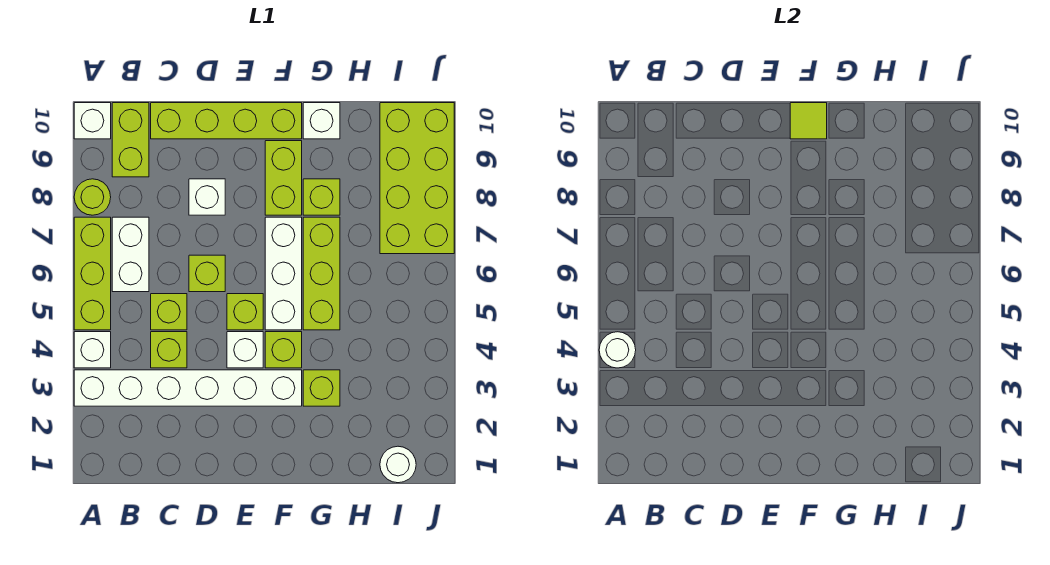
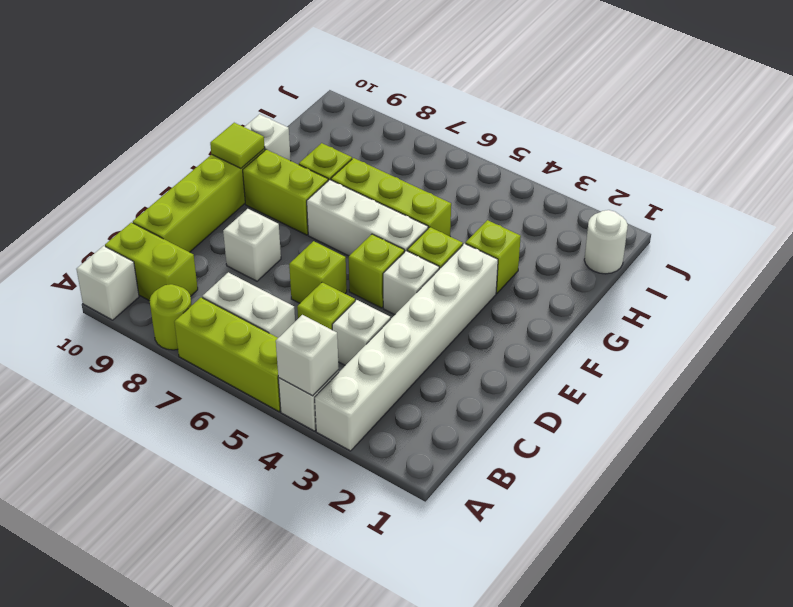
white 1x1 round brick [599,332,636,368] -> white 1x1 brick [276,315,339,396]
lime 1x1 brick [151,332,187,368] -> white 1x1 brick [332,300,390,365]
lime 2x4 brick [380,103,454,254] -> none

